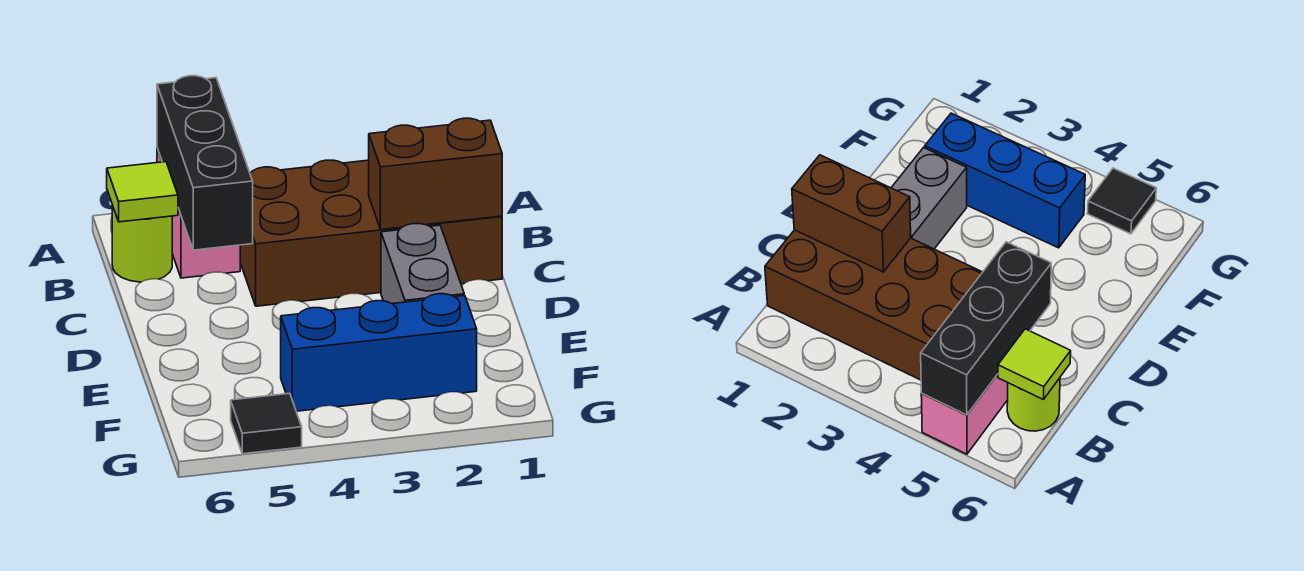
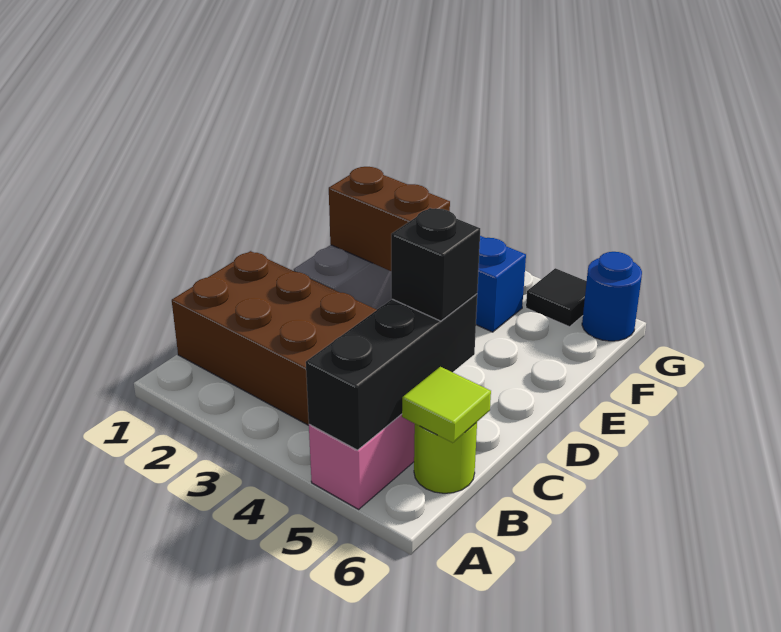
brown 1x2 brick [369,118,502,229] -> brown 1x2 brick moved to [329,167,450,271]
none -> black 1x1 brick [391,208,480,321]
none -> blue 1x1 round brick [582,252,642,341]

